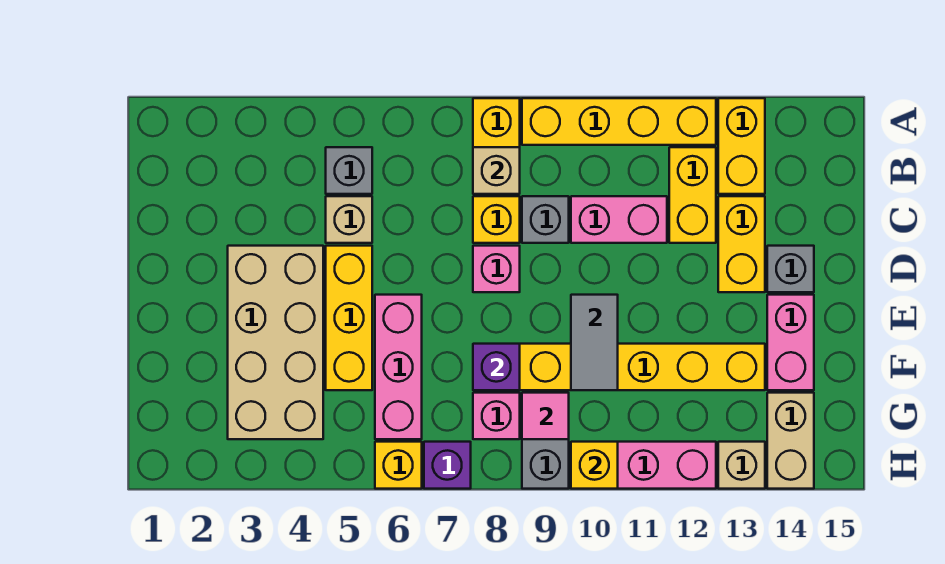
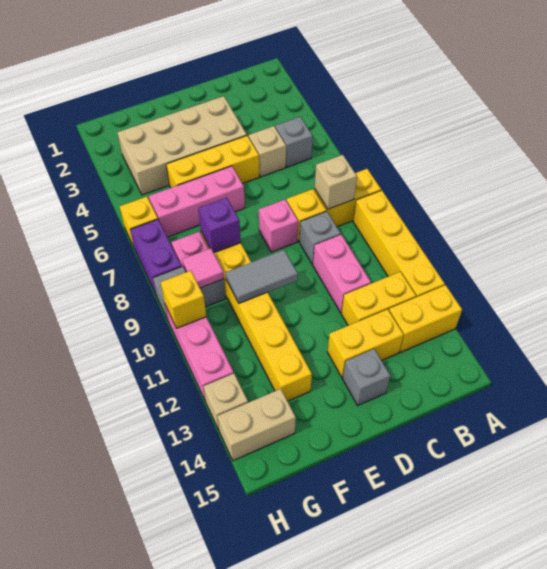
pink 1x2 brick [767,295,814,390] -> none
purple 1x1 brick [424,442,471,489] -> purple 1x2 brick [130,219,181,296]

